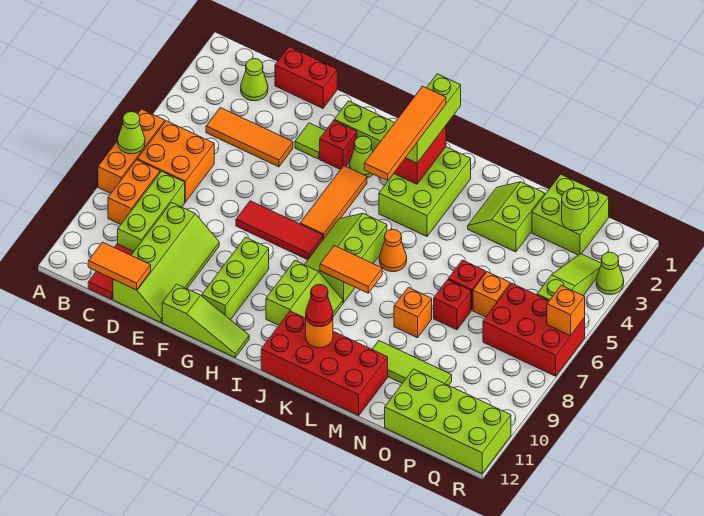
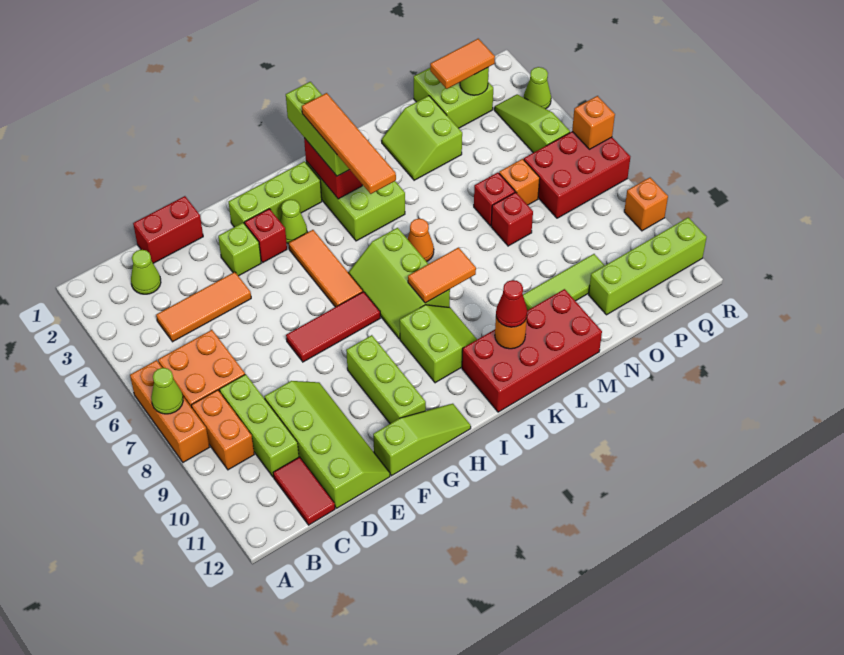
orange 1x2 tile [88,242,151,290] -> orange 1x2 tile moved to [430,39,495,89]
lime 1x1 tile [295,123,325,159] -> lime 1x1 brick [218,223,261,276]
orange 1x1 brick [394,287,432,338] -> orange 1x1 brick moved to [624,178,668,231]
lime 2x4 brick [385,369,511,474] -> lime 1x4 brick [589,218,707,315]

